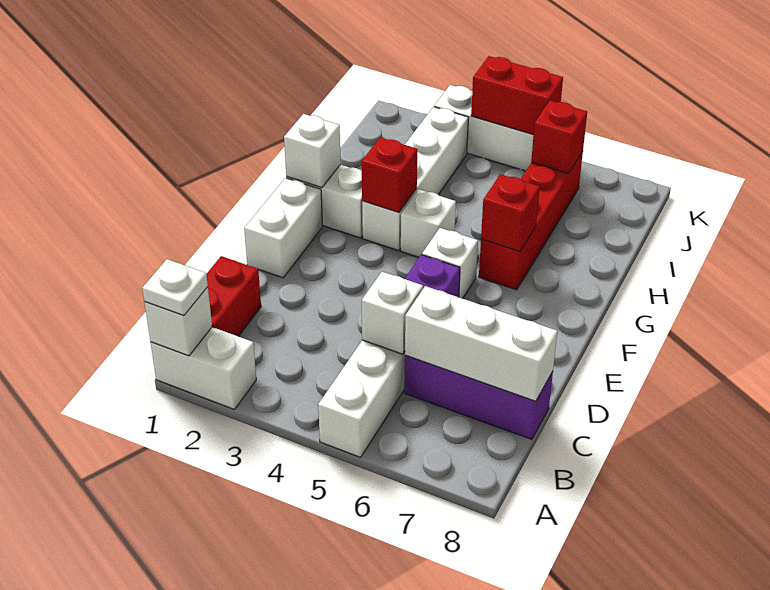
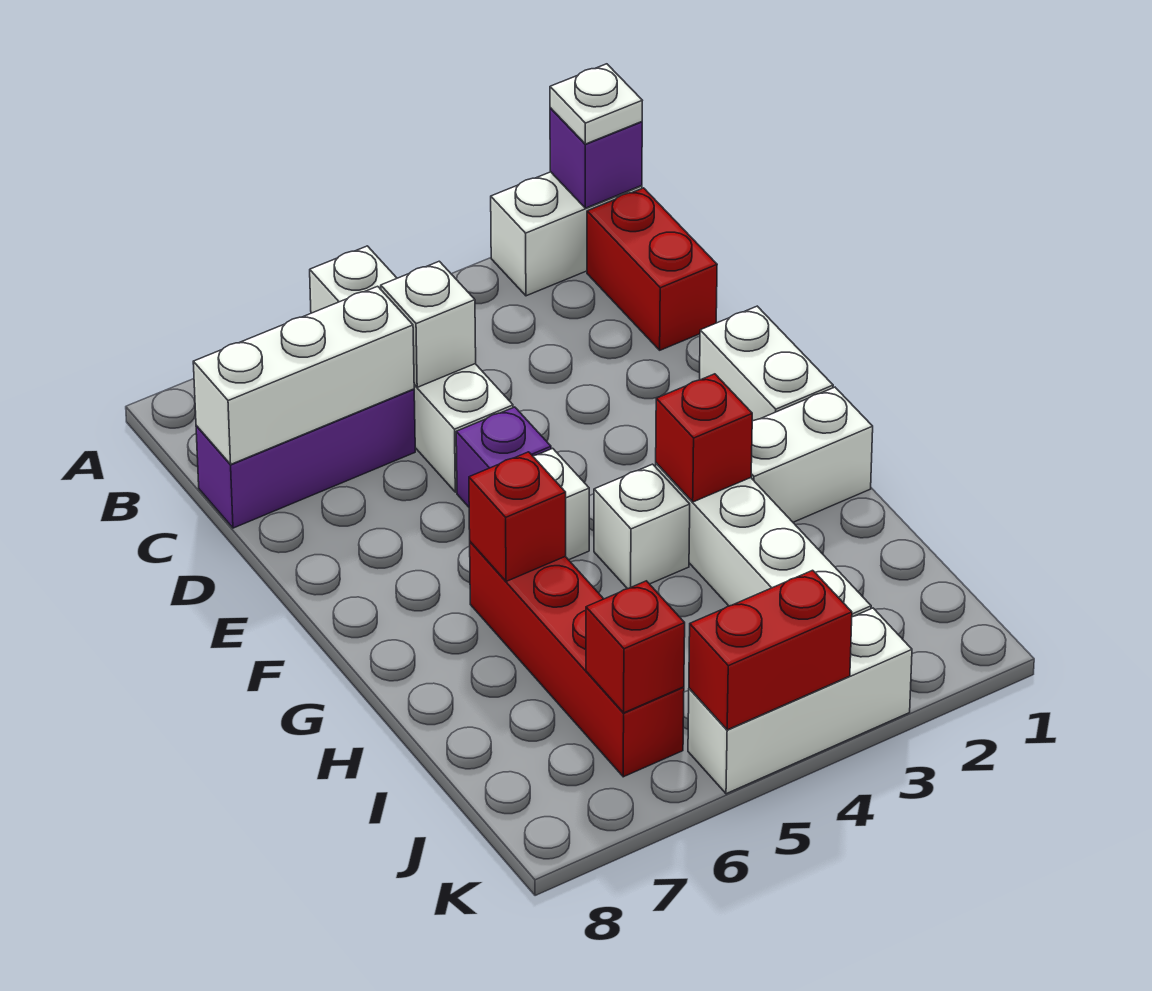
white 1x1 brick [144,287,212,356] -> purple 1x1 brick [550,108,642,208]
white 1x1 brick [284,114,341,188] -> none

